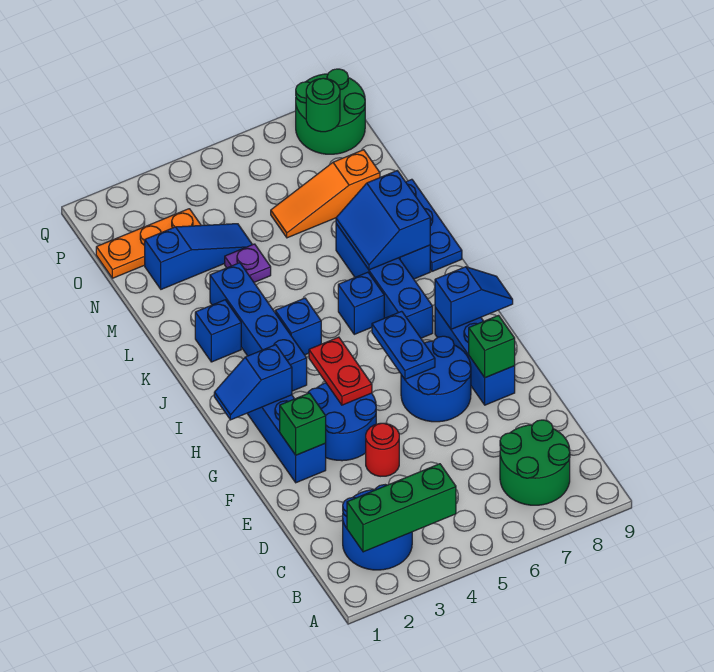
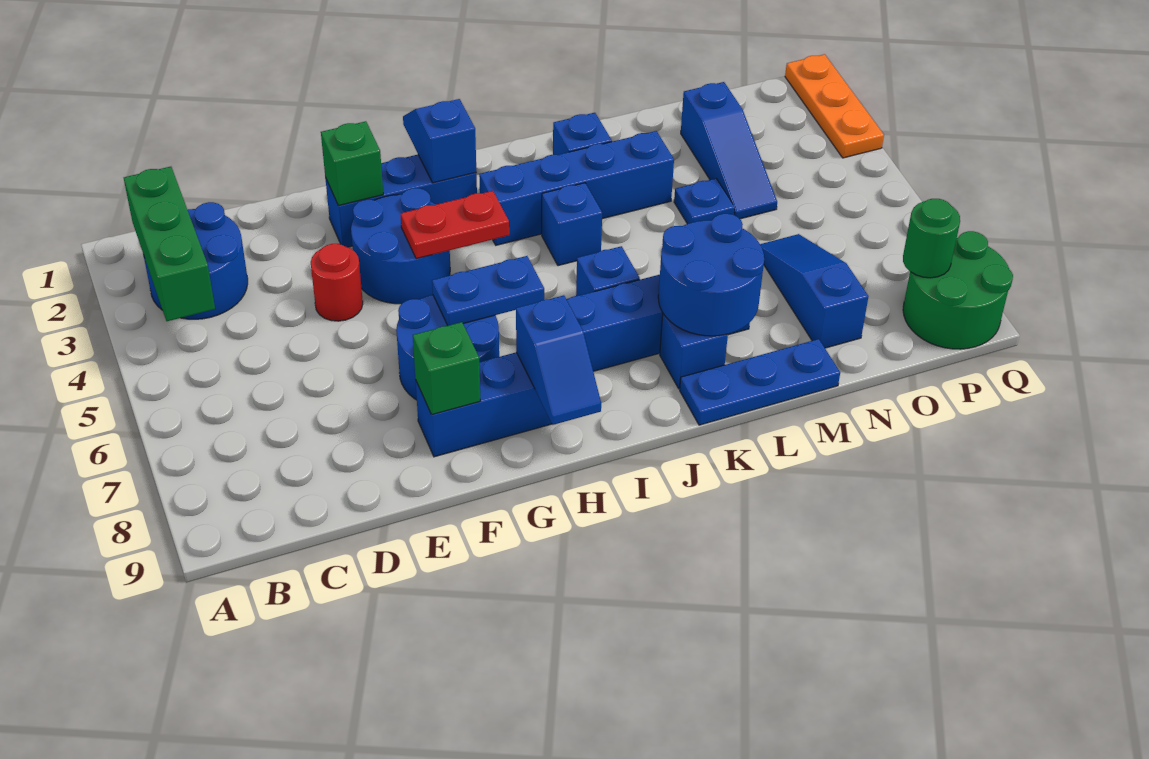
green 2x2 round brick [500,420,570,505] -> none
blue 2x2 slope [336,171,430,270] -> blue 2x2 round brick [658,214,764,336]
purple 1x1 plate [225,244,271,282] -> blue 1x1 plate [674,179,735,224]
orange 1x3 slope [271,150,380,238] -> blue 1x3 slope [760,234,868,348]
orange 1x3 plate [96,209,201,278] -> orange 1x3 plate moved to [785,54,884,158]

